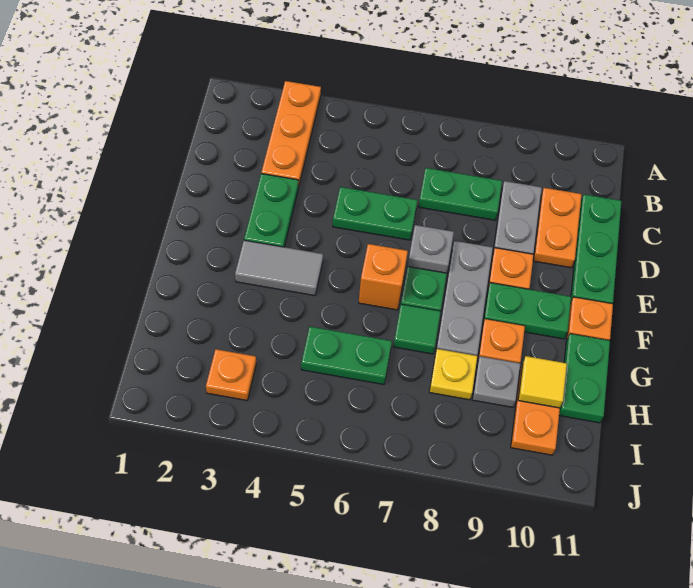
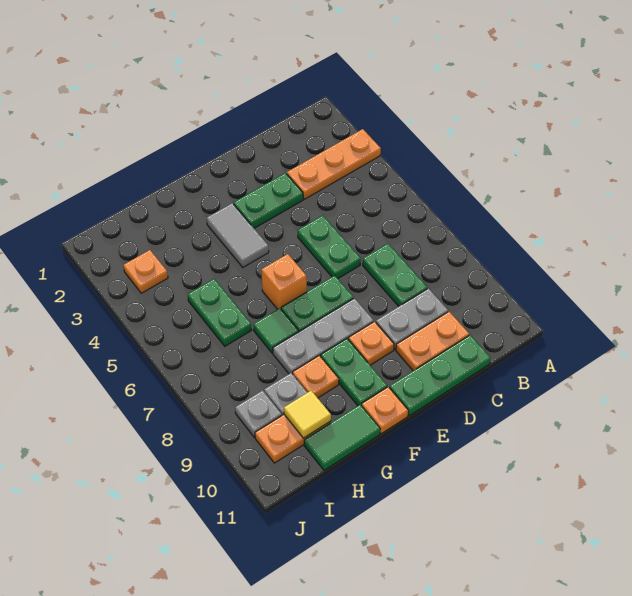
grey 1x1 plate [408,225,454,273] -> grey 1x1 plate moved to [235,390,282,437]
green 1x2 plate [559,334,610,423] -> green 1x2 tile [304,405,380,470]
yellow 1x1 plate [429,349,477,400] -> none

